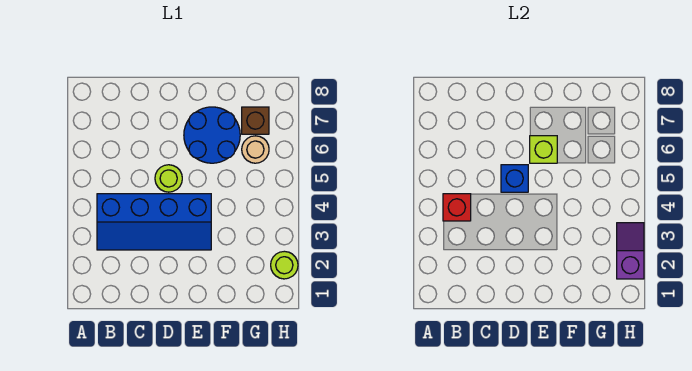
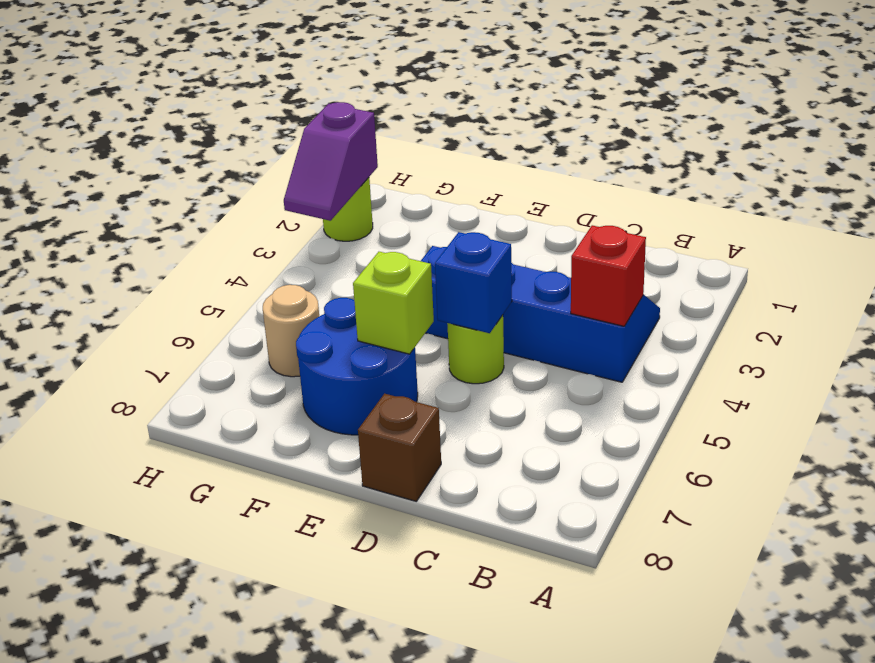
brown 1x1 brick [242,107,269,134] -> brown 1x1 brick moved to [358,394,441,501]

